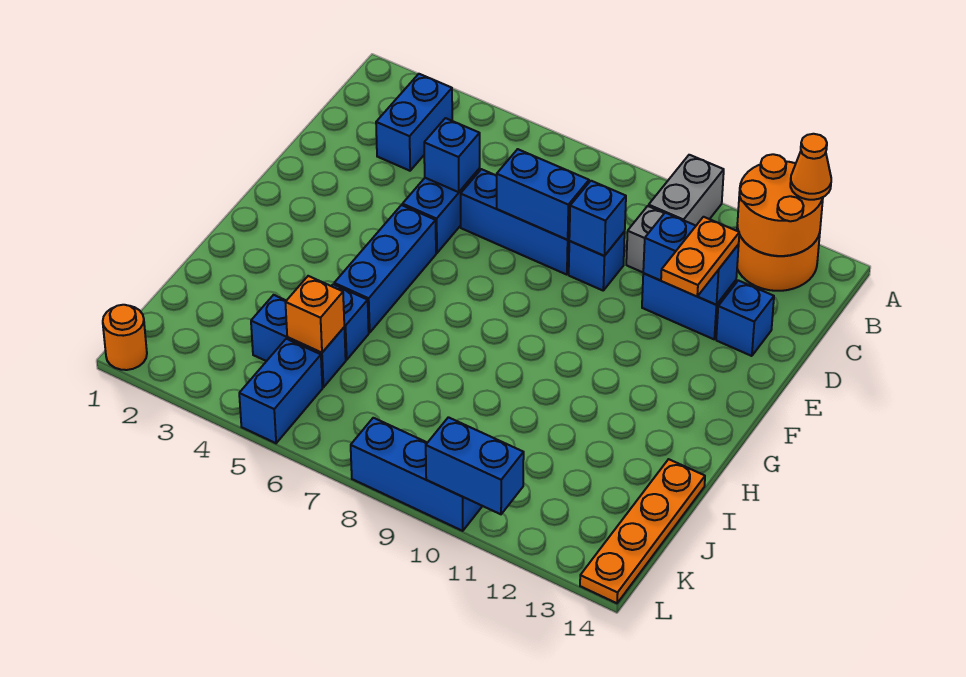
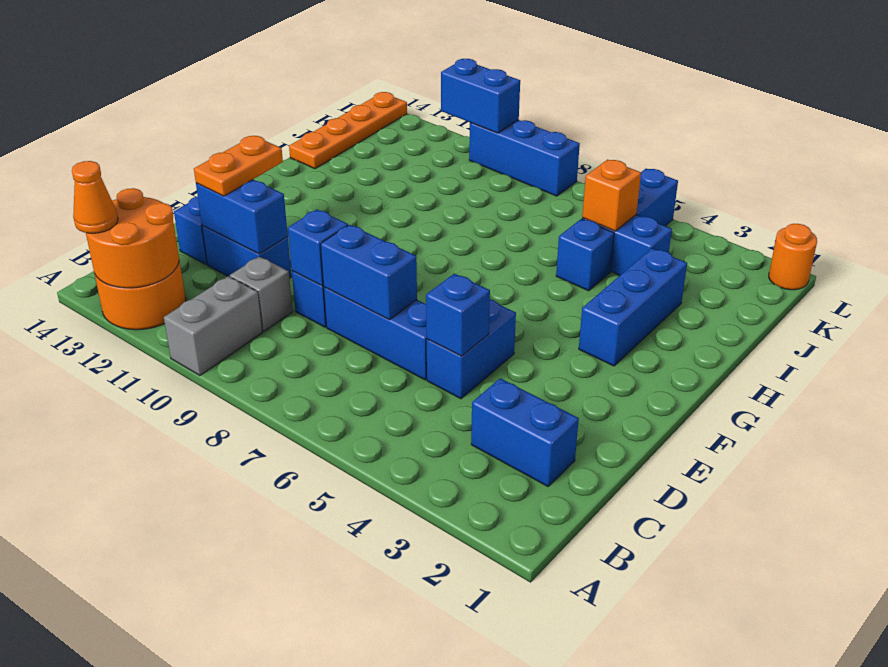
blue 1x2 brick [376,74,452,171] -> blue 1x2 brick turned to [471,378,579,486]
blue 1x3 brick [334,205,436,333] -> blue 1x3 brick moved to [579,248,687,366]

